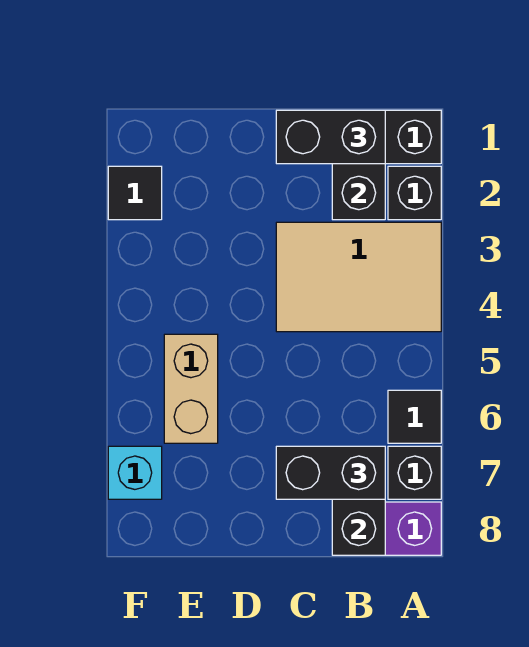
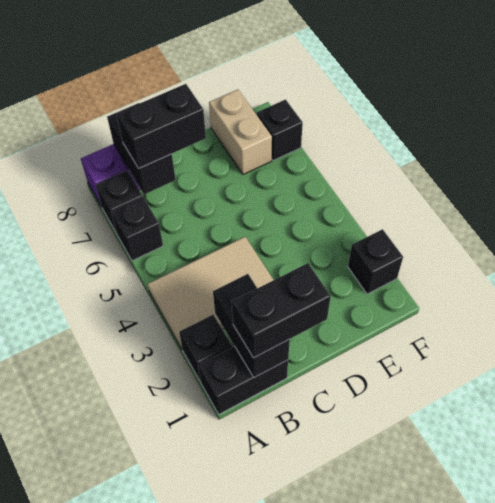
black 1x1 tile [388,390,441,443] -> black 1x1 brick [111,197,163,261]
tan 1x2 brick [164,334,218,443] -> tan 1x2 brick moved to [209,90,272,174]
black 1x1 tile [108,166,162,220] -> black 1x1 brick [348,229,403,294]
cyan 1x1 brick [108,446,162,499] -> black 1x1 brick [257,100,303,161]

